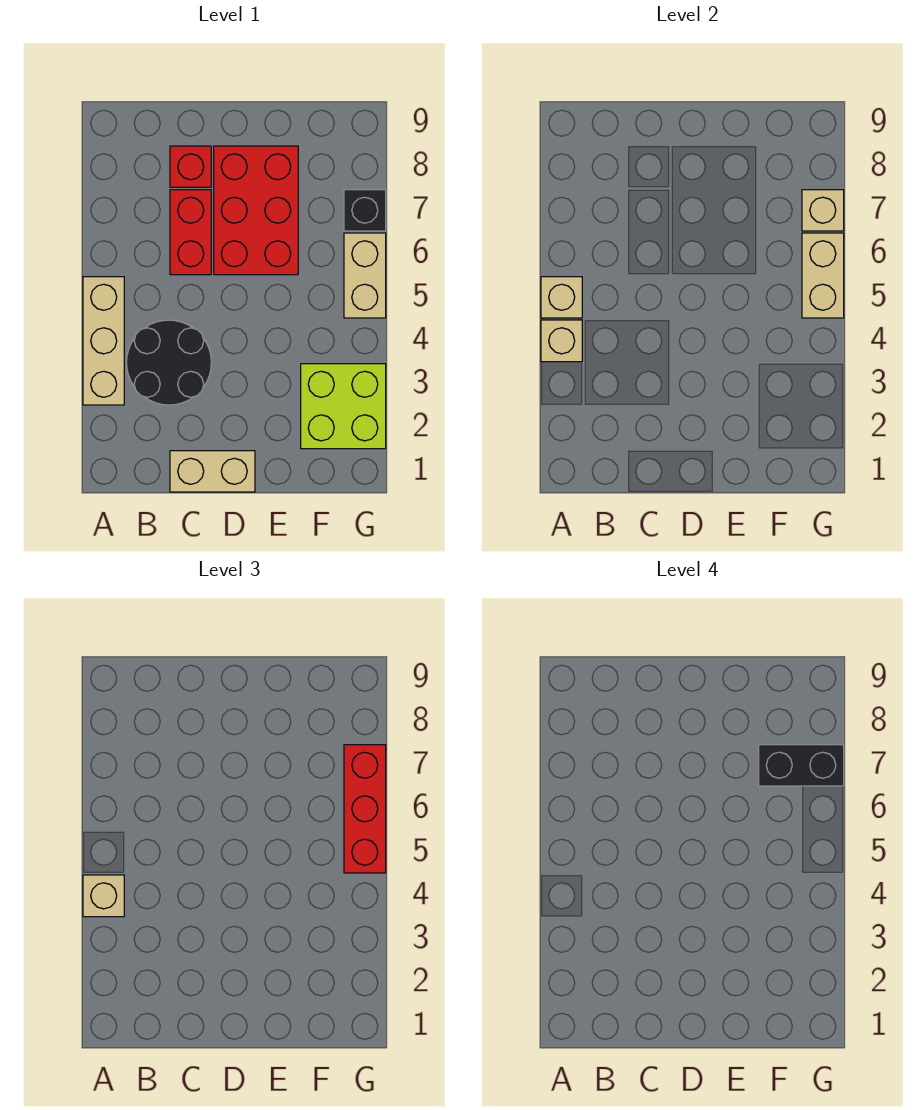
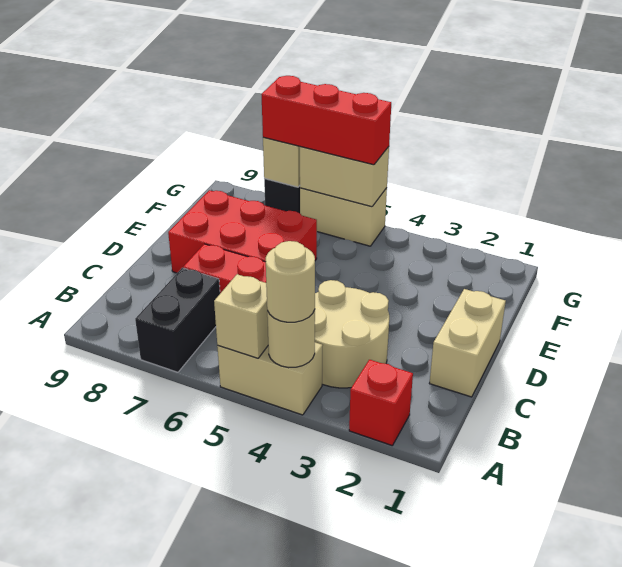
tan 1x3 brick [83,277,124,405] -> tan 1x2 brick [217,343,323,415]
tan 1x1 brick [541,320,582,362] -> tan 1x1 round brick [267,310,315,368]
tan 1x1 brick [83,875,124,917] -> tan 1x1 round brick [266,241,315,322]
black 2x2 round brick [127,320,211,405] -> tan 2x2 round brick [315,280,389,388]
red 1x1 brick [170,146,211,187] -> red 1x1 brick moved to [349,360,413,446]
lime 2x2 brick [301,364,386,449] -> none
black 1x2 brick [759,745,844,786] -> black 1x2 brick moved to [135,268,220,372]

